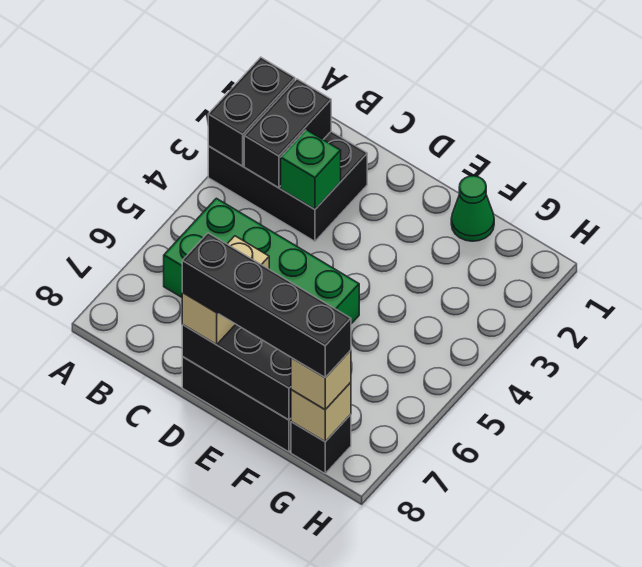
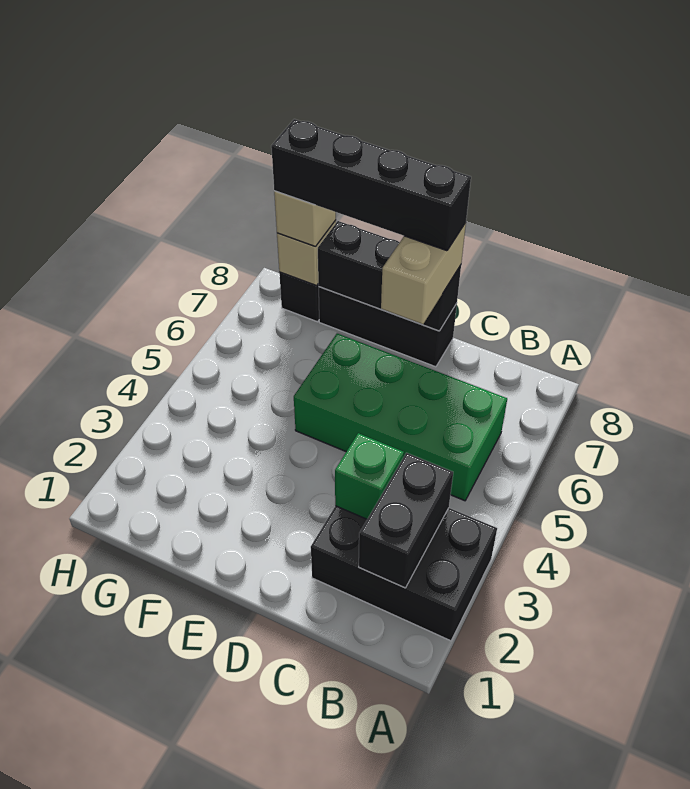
black 1x2 brick [208,57,295,166] -> none
green 1x1 cone [451,176,494,241] -> none

